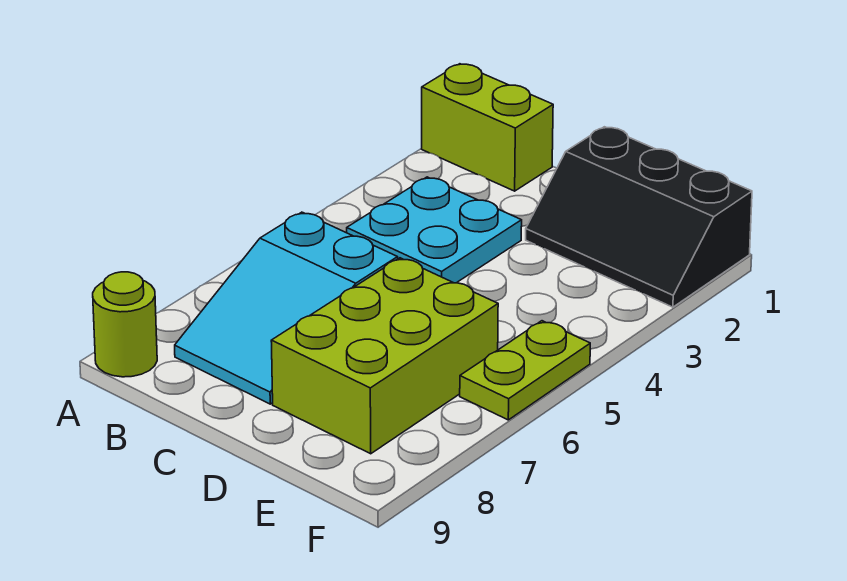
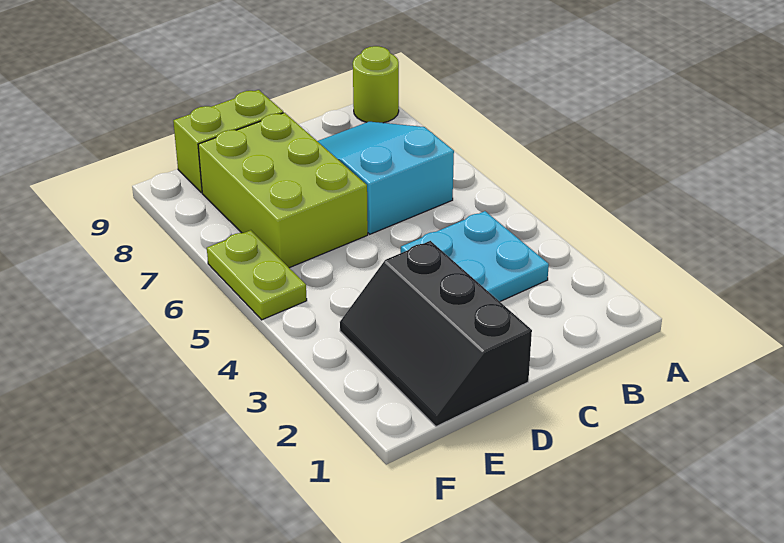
lime 1x2 brick [422,64,553,191] -> lime 1x2 brick moved to [173,90,283,192]
black 2x3 slope [526,127,752,307] -> black 2x3 slope turned to [340,241,532,426]

